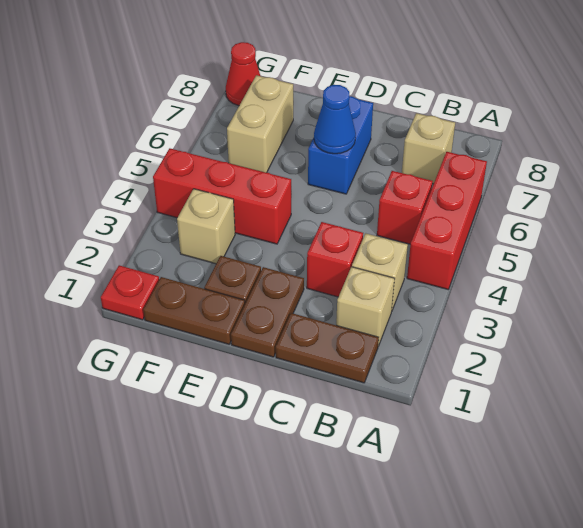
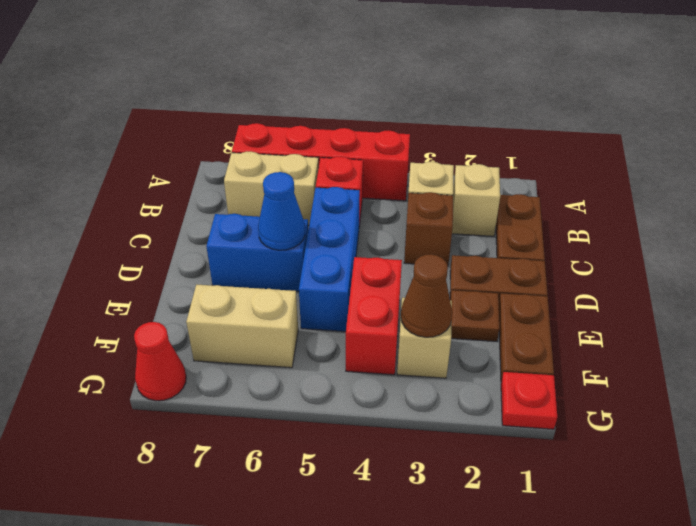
red 1x3 brick [407,152,487,289] -> red 1x4 brick [232,123,410,201]
tan 1x1 brick [402,113,455,184] -> tan 1x2 brick [224,152,319,225]
red 1x1 brick [307,222,363,297] -> brown 1x1 brick [404,192,453,265]
none -> blue 1x3 brick [299,187,360,331]
red 1x3 brick [153,148,291,244] -> red 1x2 brick [346,257,402,375]
none -> brown 1x1 cone [401,254,452,337]

